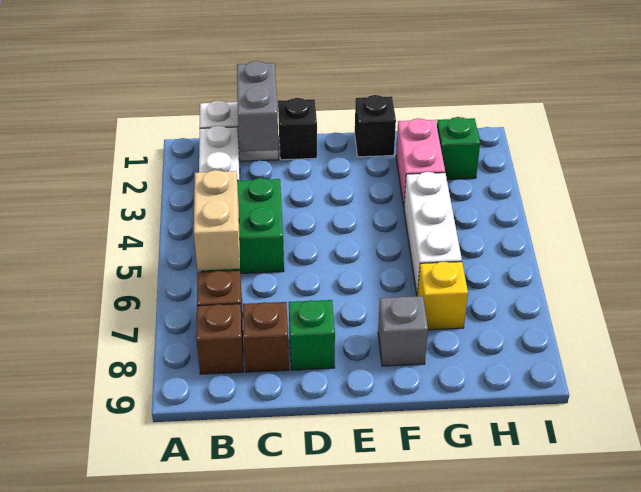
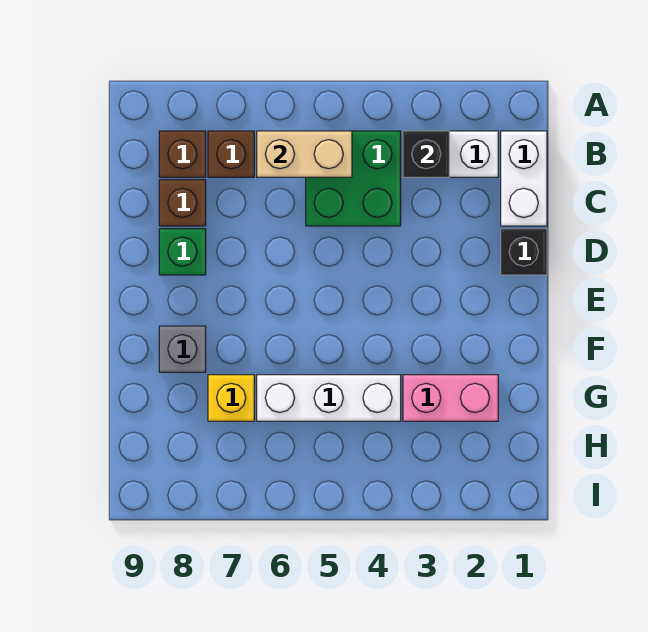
grey 1x2 brick [237,61,279,151] -> none
black 1x1 brick [355,95,396,157] -> black 1x1 brick moved to [403,131,449,177]
green 1x1 brick [437,117,480,180] -> none

